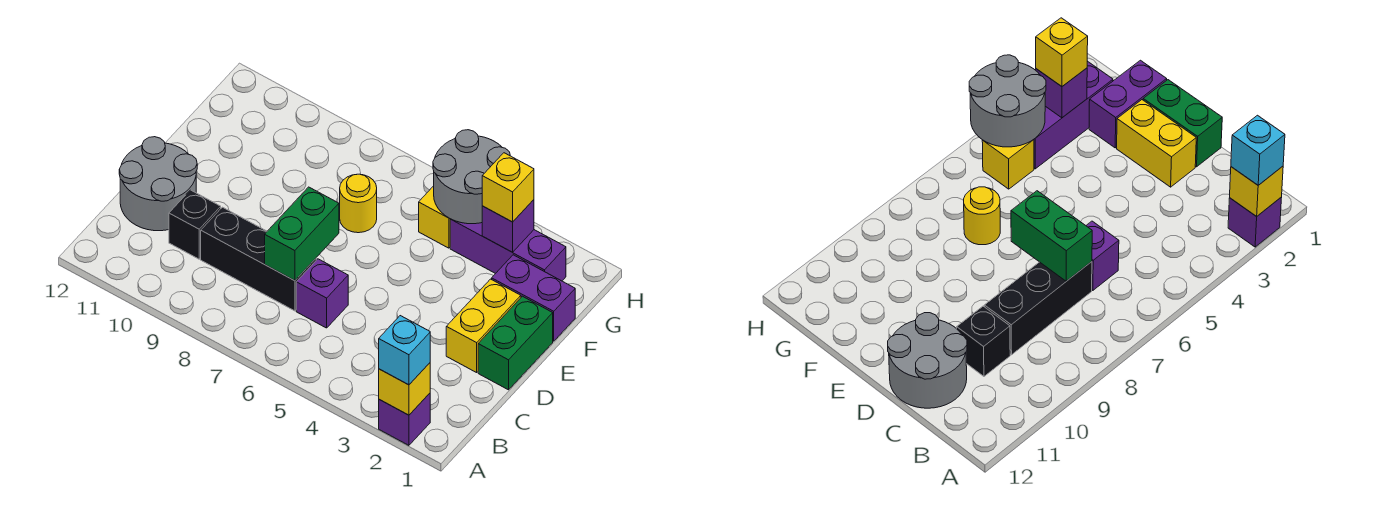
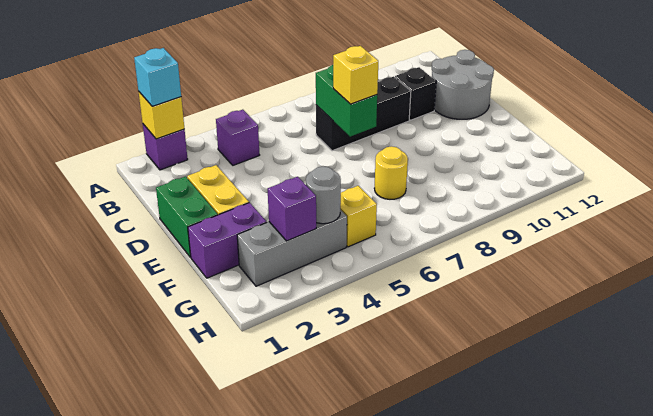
purple 1x1 brick [296,259,348,328] -> purple 1x1 brick moved to [216,110,259,165]
purple 1x3 brick [450,219,566,281] -> grey 1x3 brick [237,210,347,286]
yellow 1x1 brick [482,153,534,222] -> yellow 1x1 brick moved to [333,46,378,104]
grey 2x2 round brick [433,130,510,224] -> grey 1x1 round brick [306,167,341,224]

